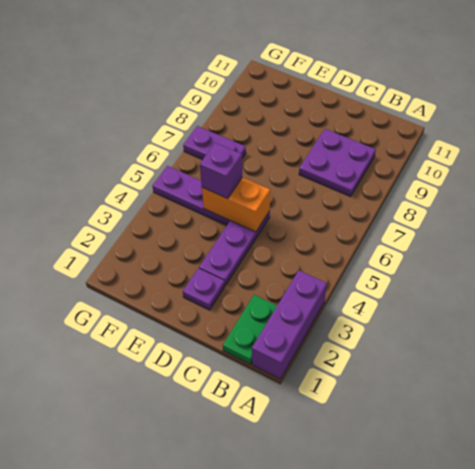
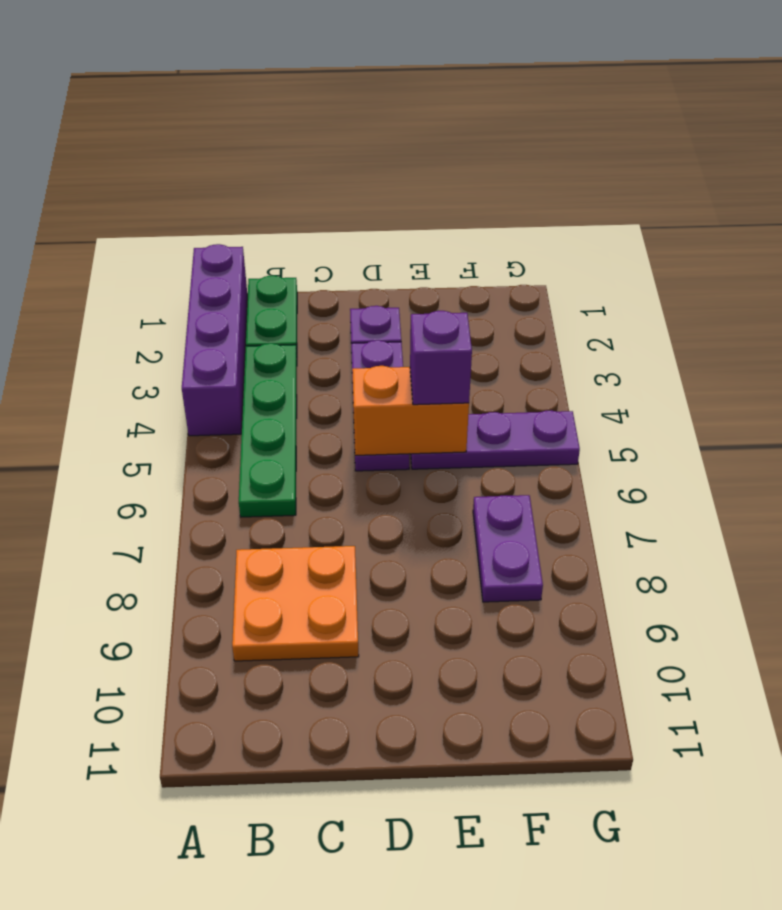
purple 1x3 brick [252,271,327,379] -> purple 1x4 brick [182,244,247,436]
none -> green 1x4 plate [239,343,297,517]
purple 2x2 plate [299,129,376,196] -> orange 2x2 plate [232,546,359,661]
purple 1x2 plate [183,126,246,160] -> purple 1x2 plate turned to [473,495,543,602]

